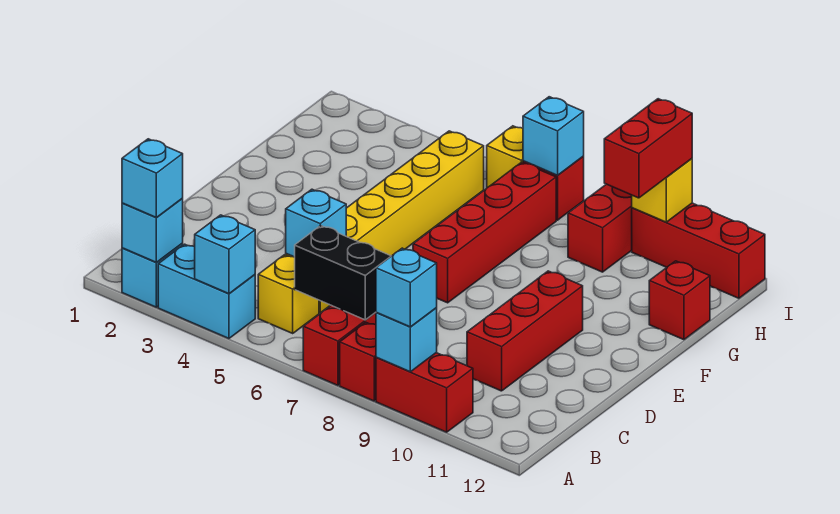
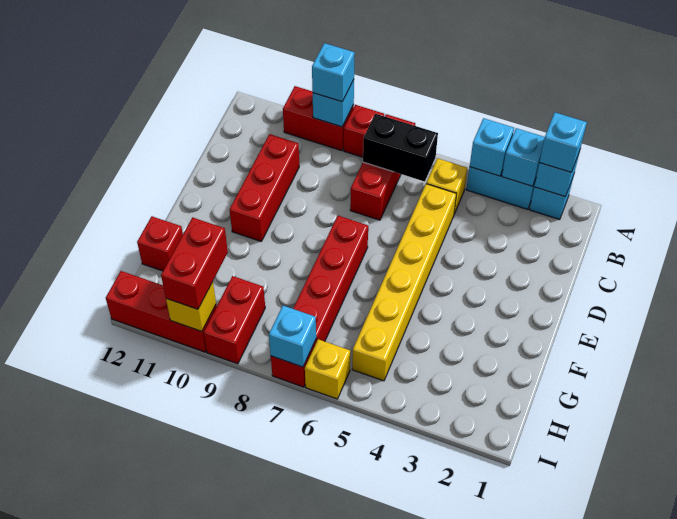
cyan 1x1 brick [286,189,346,257] -> cyan 1x1 brick moved to [502,128,545,186]

